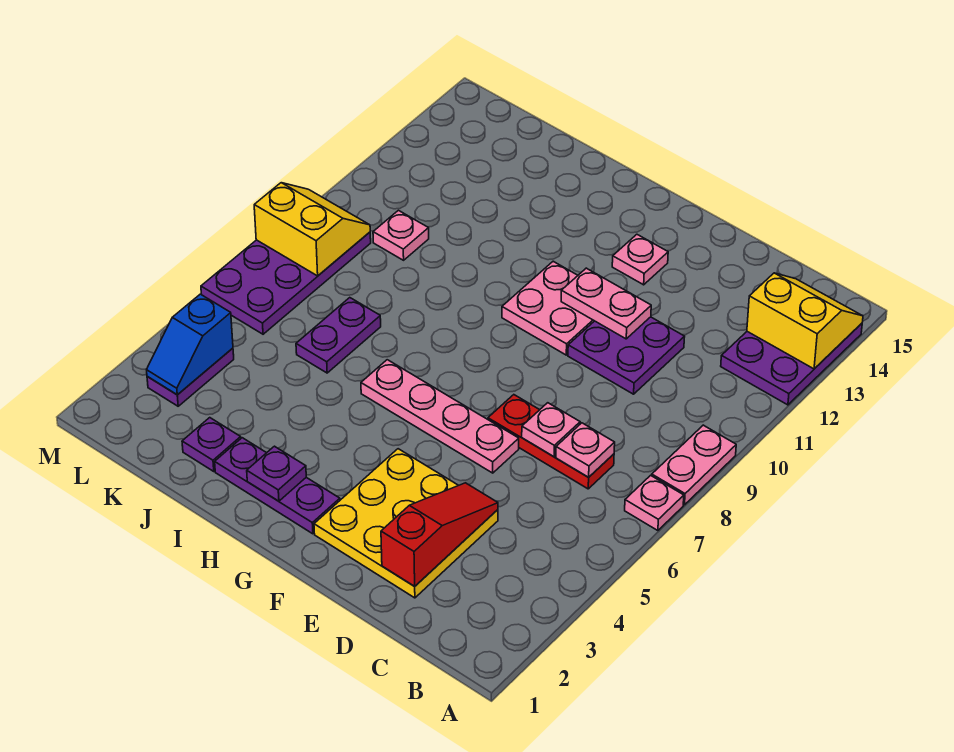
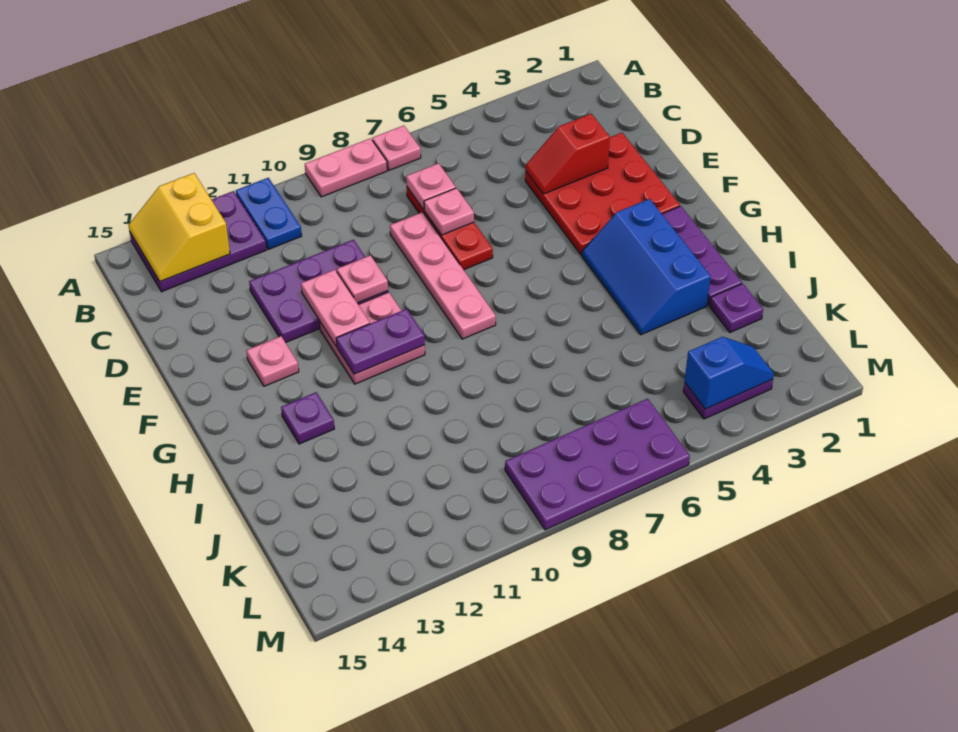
none -> blue 1x2 plate [236,178,302,249]
yellow 3x3 plate [314,449,498,598] -> red 3x3 plate [525,133,680,255]
red 1x3 slope [381,483,498,586] -> red 1x2 slope [526,114,610,194]
purple 2x2 plate [568,317,685,394] -> purple 2x3 plate [249,240,388,343]
pink 1x4 plate [361,360,519,473] -> pink 1x4 plate moved to [390,212,496,339]
none -> blue 2x3 slope [582,199,711,335]
purple 1x1 plate [247,446,306,501] -> purple 1x1 plate moved to [281,392,334,444]
purple 1x2 plate [296,298,381,373] -> purple 1x2 plate moved to [336,309,425,374]
pink 1x1 plate [373,210,429,260] -> pink 1x1 plate moved to [337,255,388,303]
yellow 2x2 slope [254,183,370,276] -> none

